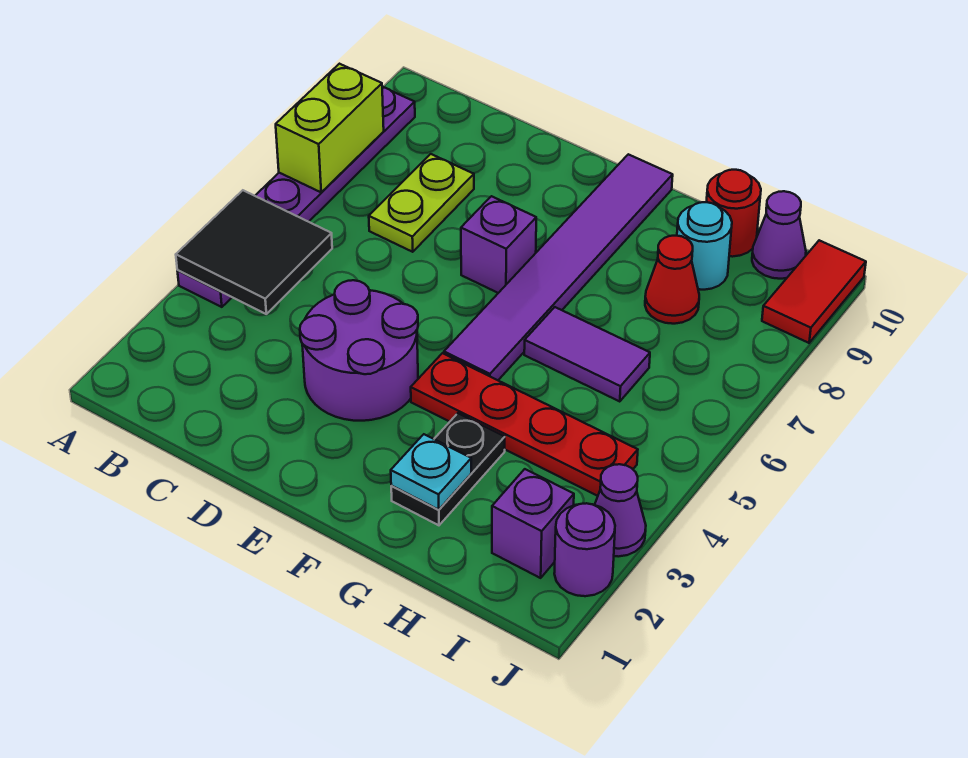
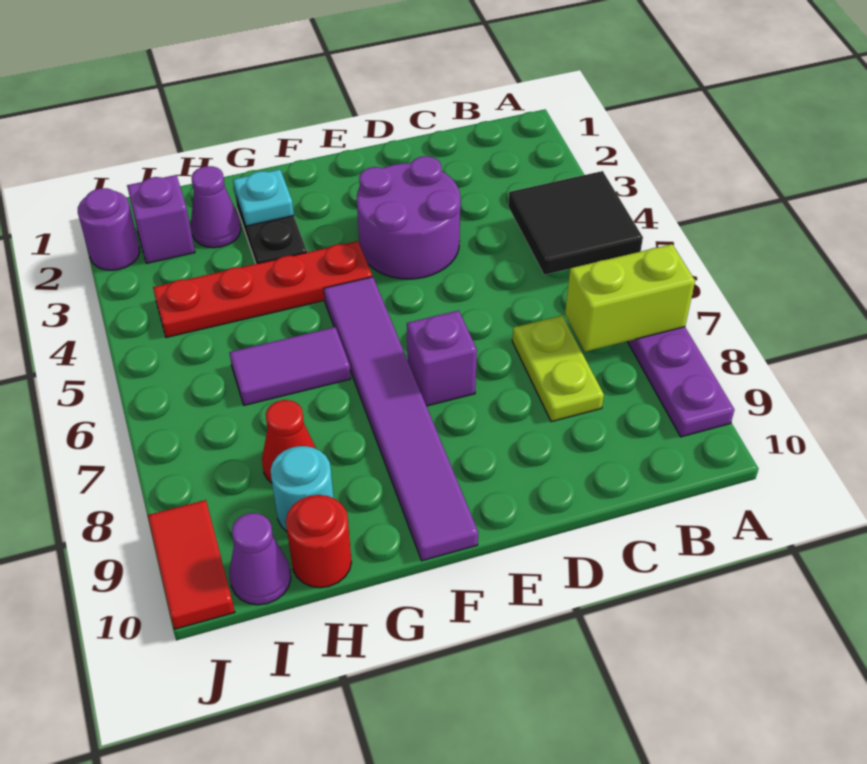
lime 1x2 brick [276,64,384,192] -> lime 1x2 brick turned to [565,244,695,352]
purple 1x1 cone [595,464,646,557] -> purple 1x1 cone moved to [191,166,241,248]

